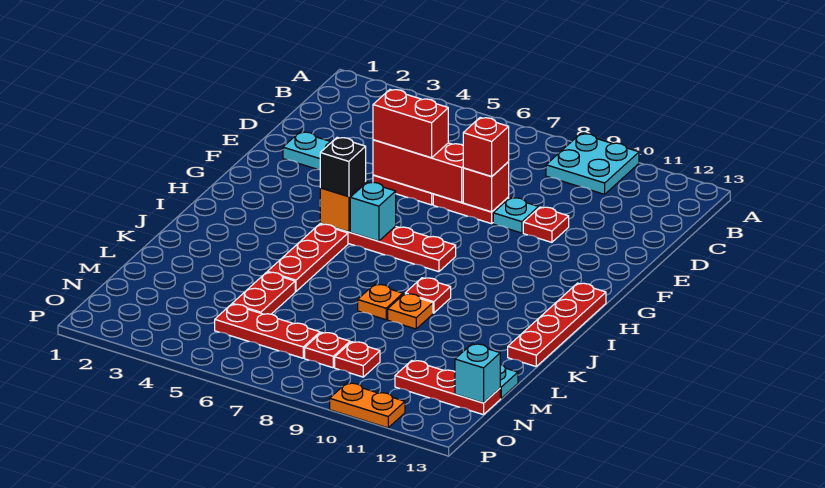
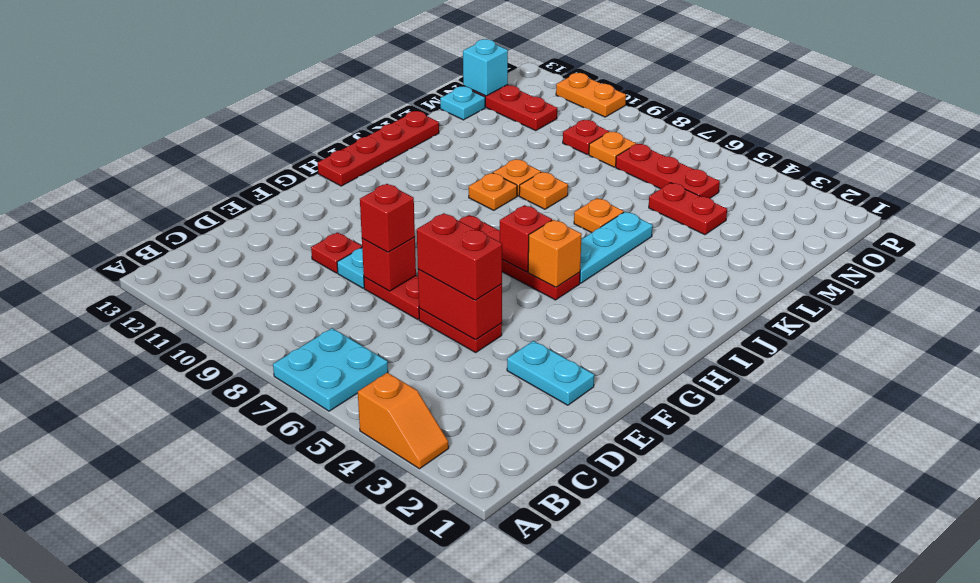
none -> orange 1x2 slope [358,373,449,469]
cyan 2x2 plate [546,134,639,194] -> cyan 2x2 plate moved to [273,328,388,411]
red 1x3 brick [373,140,463,203] -> red 1x2 brick [418,269,502,340]
black 1x1 brick [320,137,366,197] -> none
cyan 1x1 brick [350,182,396,241] -> red 1x1 brick [500,205,552,272]
red 1x3 plate [267,224,348,292] -> cyan 1x3 plate [580,212,653,283]
red 1x1 plate [405,278,451,313] -> orange 1x1 plate [469,173,517,210]
none -> orange 1x1 plate [574,198,624,233]
red 1x2 plate [232,272,295,314] -> red 1x2 plate turned to [649,183,727,235]
red 1x1 plate [305,332,350,368] -> orange 1x1 plate [589,132,636,167]

